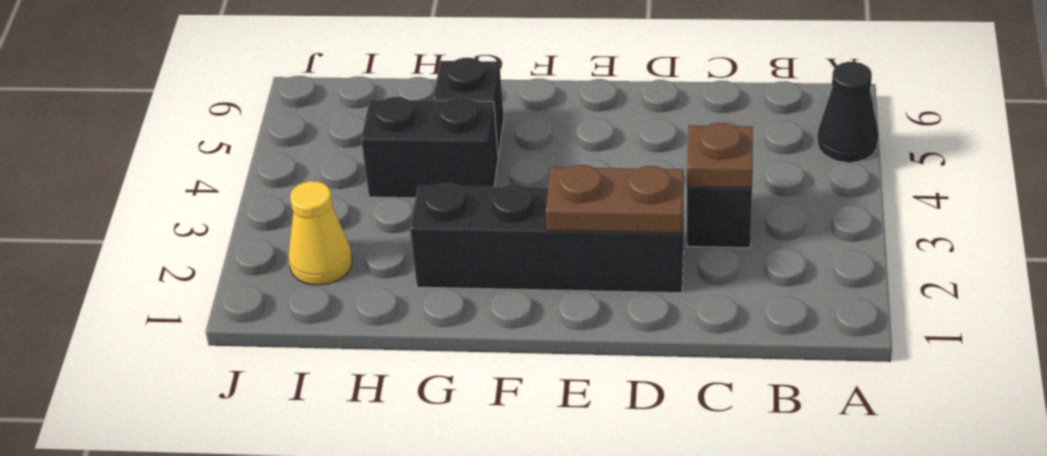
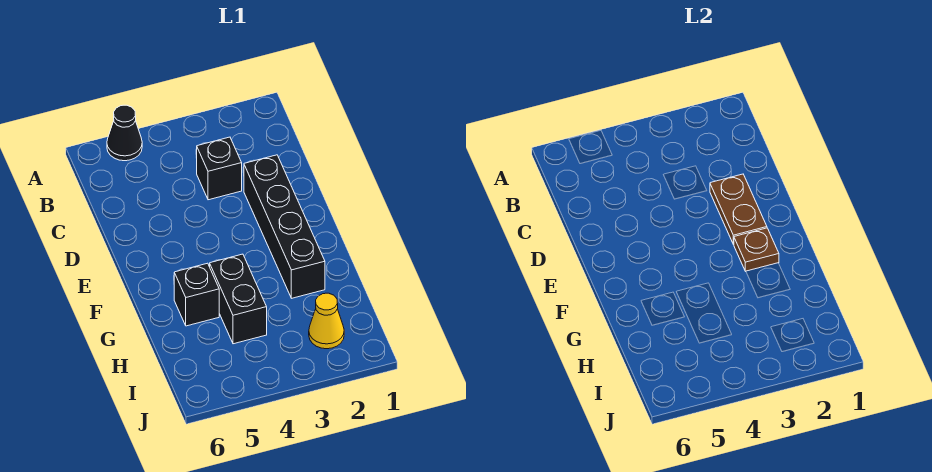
brown 1x1 plate [687,123,753,188] -> brown 1x1 plate moved to [734,228,779,271]

